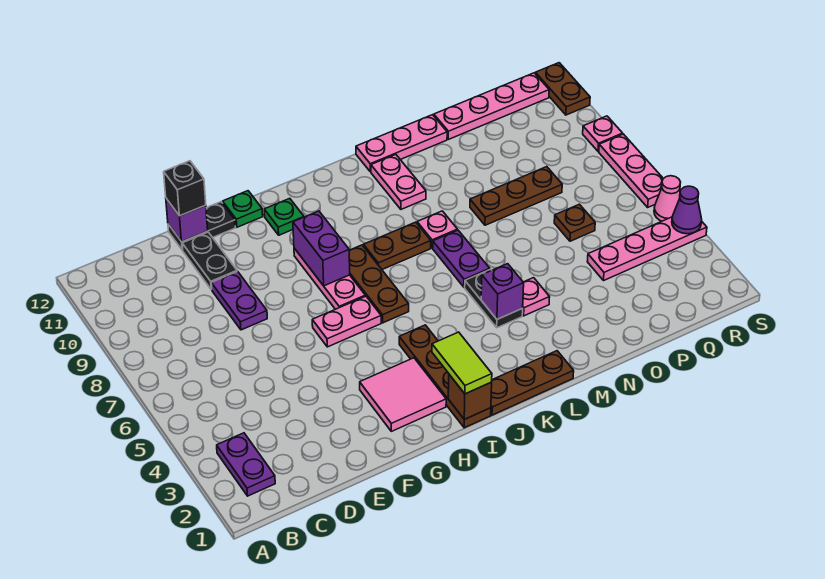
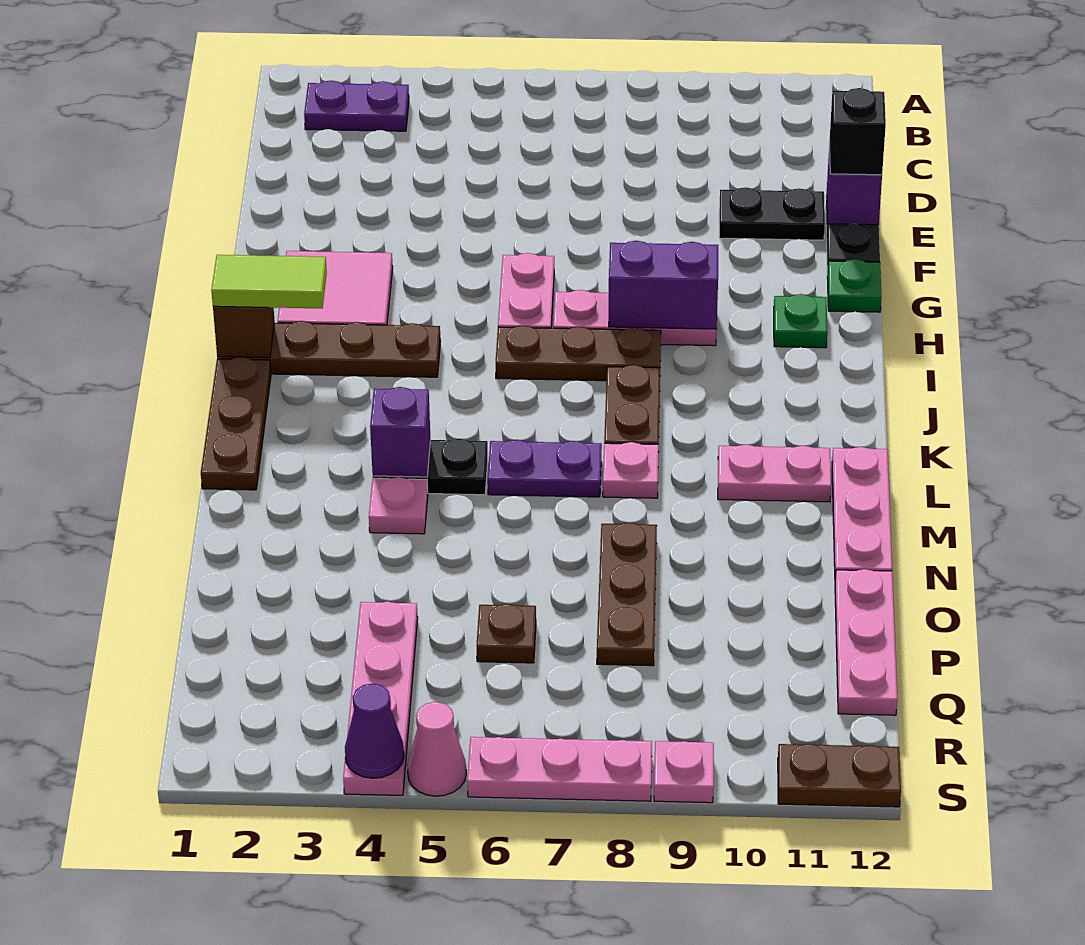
purple 1x2 plate [211,271,267,330] -> none
pink 1x4 plate [434,73,549,139] -> pink 1x3 plate [835,569,897,715]

